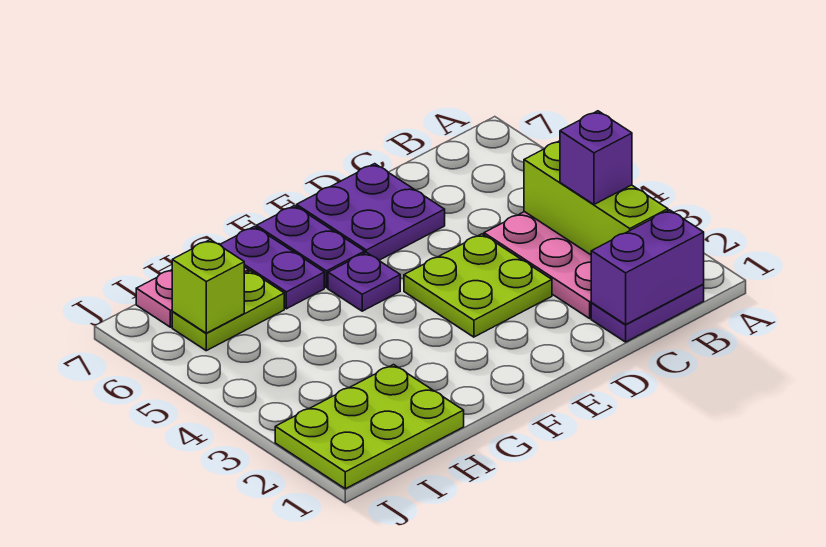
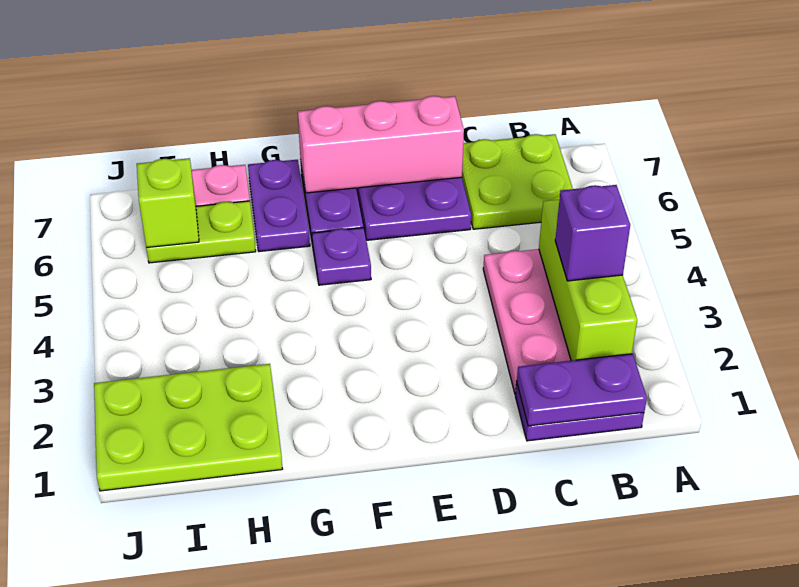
purple 1x2 brick [591,210,704,325] -> purple 1x2 plate [517,354,647,426]
lime 2x2 plate [404,234,552,337] -> lime 2x2 plate moved to [462,134,573,229]
none -> pink 1x3 brick [298,96,464,193]

